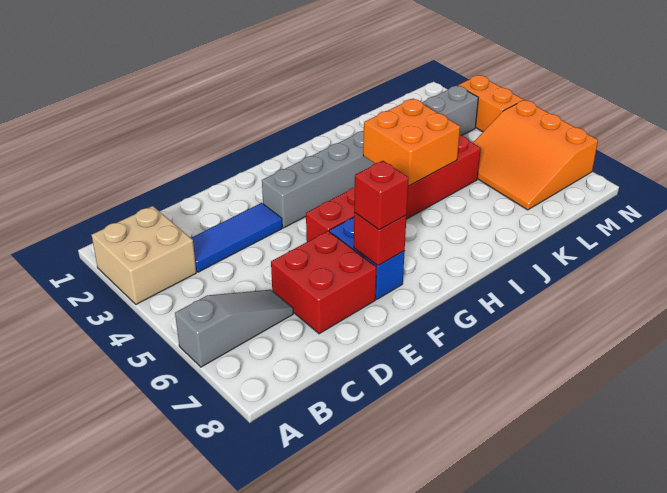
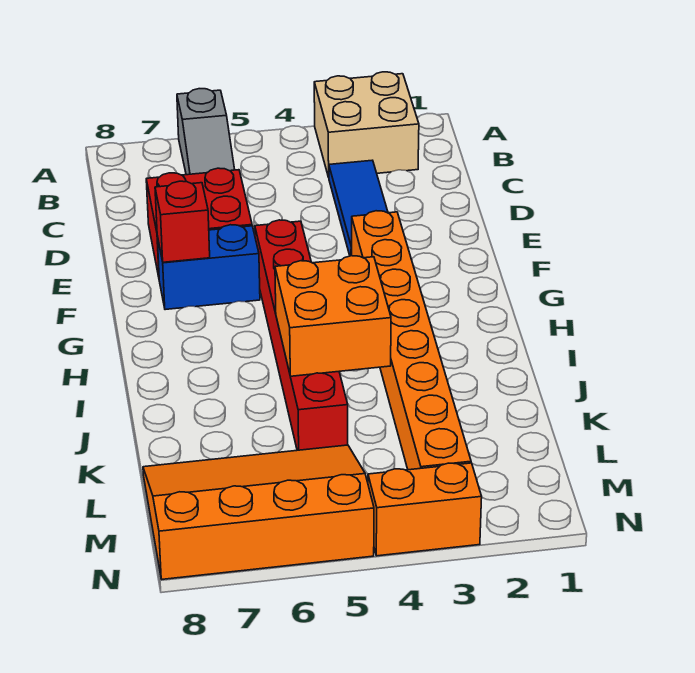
grey 1x8 brick [262,86,478,228] -> orange 1x8 brick [351,211,471,470]
red 1x1 brick [354,161,409,230] -> none
orange 3x3 slope [473,100,598,210] -> orange 3x4 slope [143,445,374,579]

